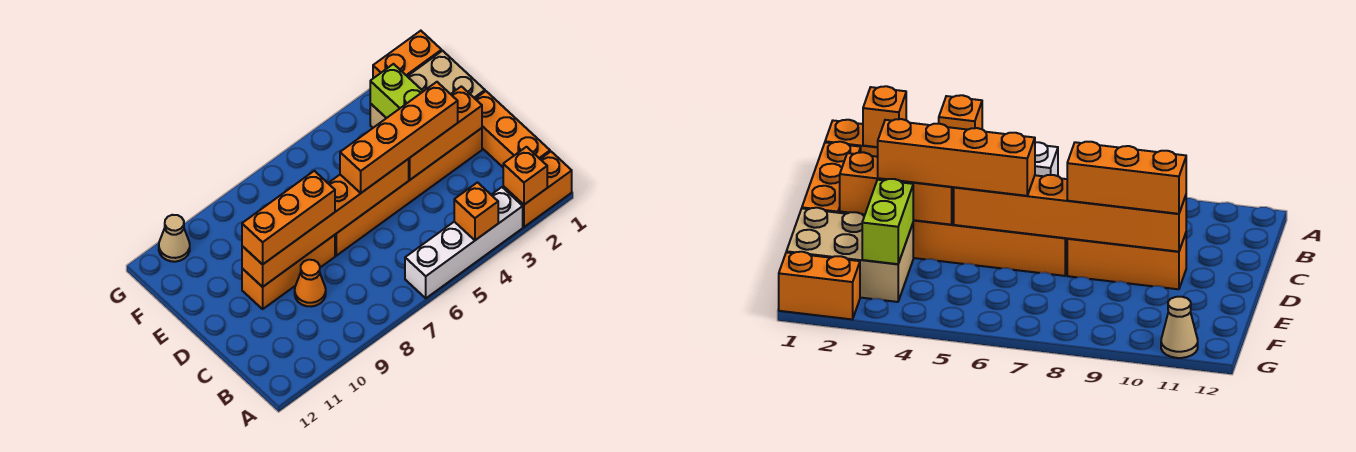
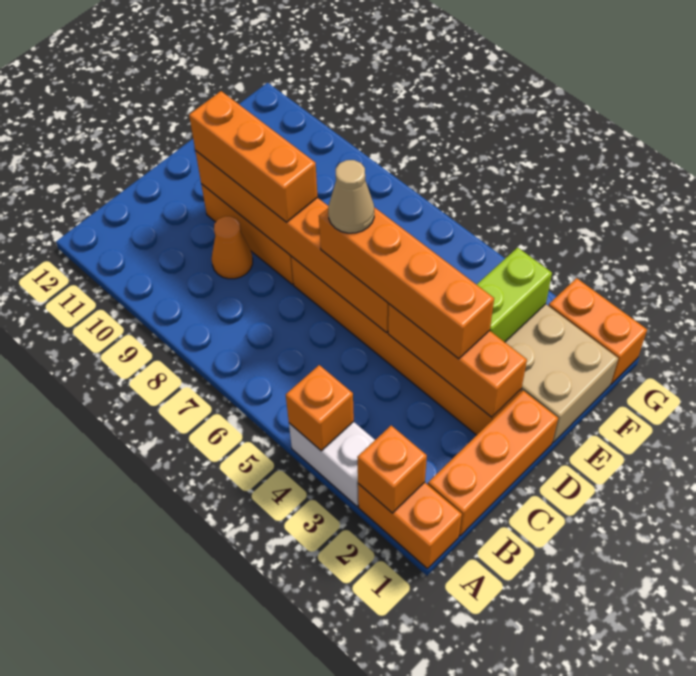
white 1x4 brick [405,187,523,298] -> white 1x2 brick [289,422,375,506]
tan 1x1 cone [159,215,190,262] -> tan 1x1 cone moved to [328,160,374,233]

